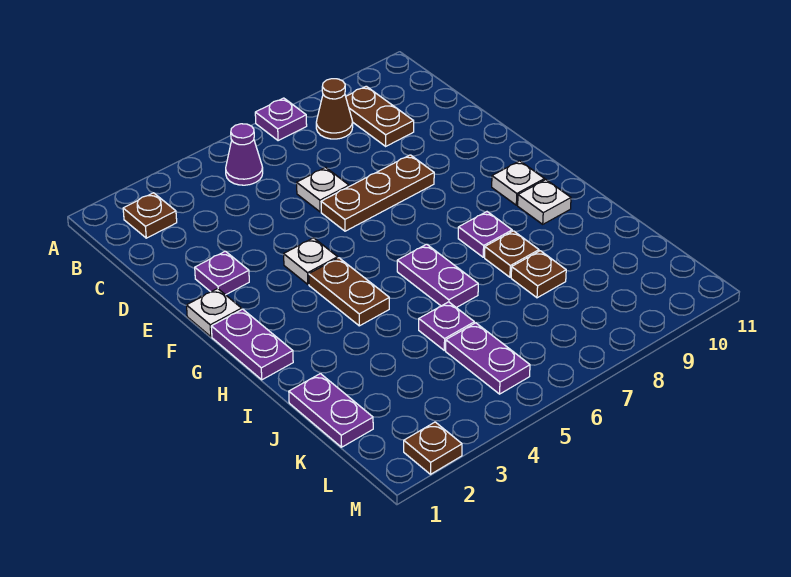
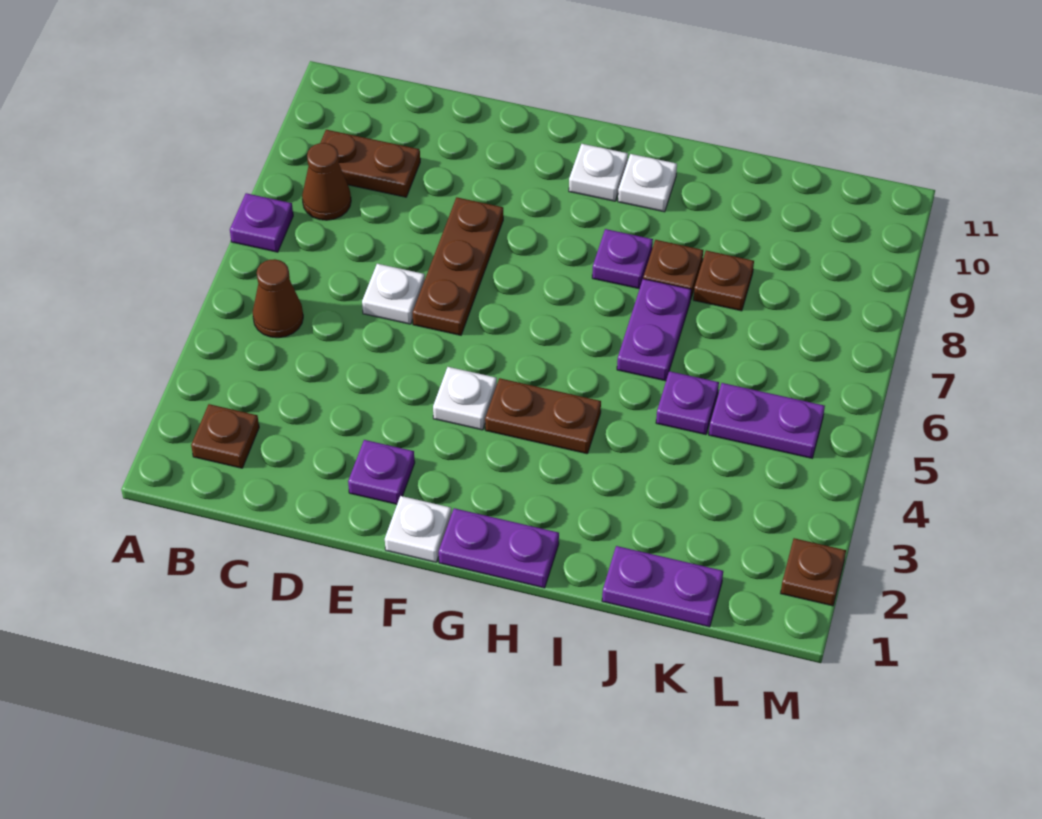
purple 1x1 cone [226,124,263,185] -> brown 1x1 cone [253,259,303,338]
purple 1x2 plate [397,244,478,308] -> purple 1x2 plate turned to [617,279,691,381]

